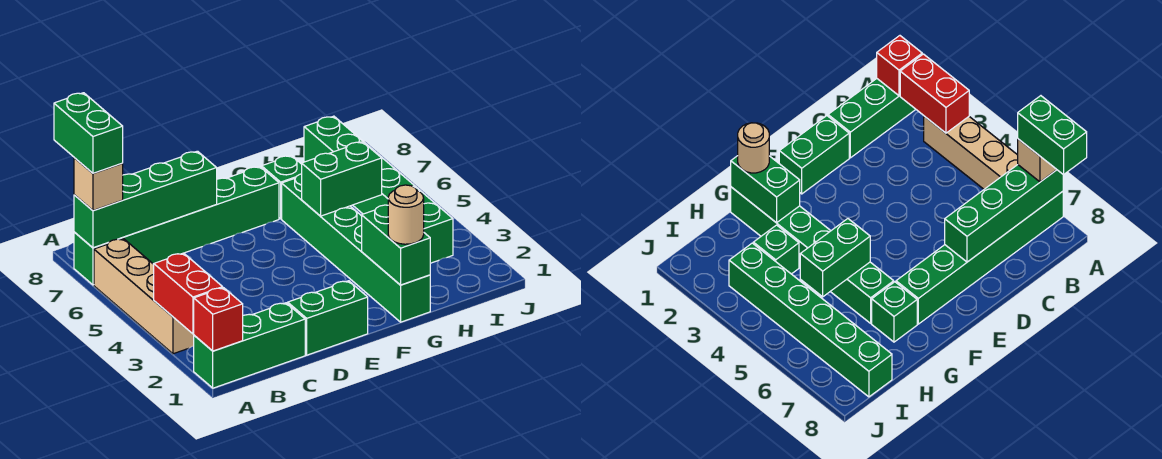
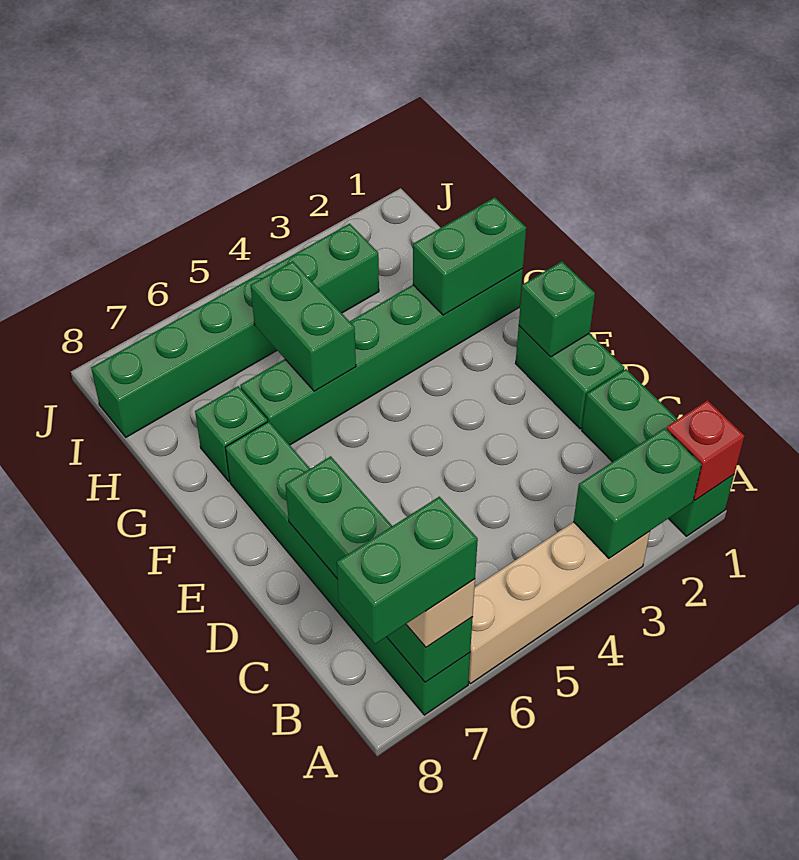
red 1x2 brick [154,253,223,334] -> green 1x2 brick [573,428,702,558]
tan 1x1 round brick [388,185,424,244] -> none
green 1x1 brick [753,225,799,274] -> green 1x1 brick moved to [519,261,595,357]

